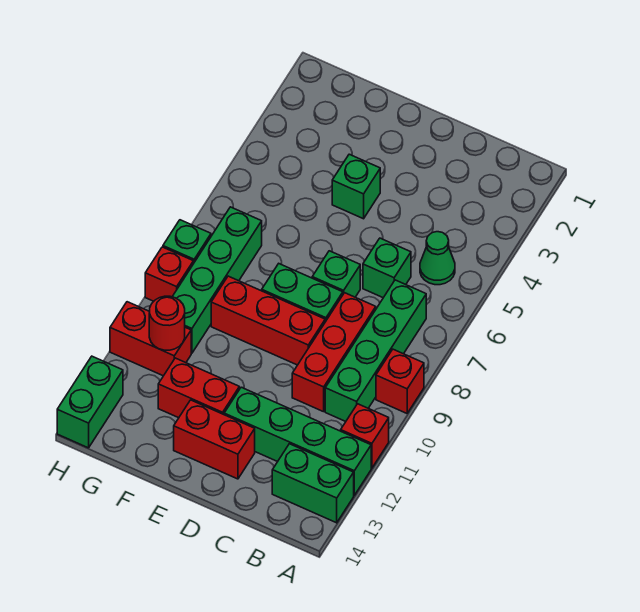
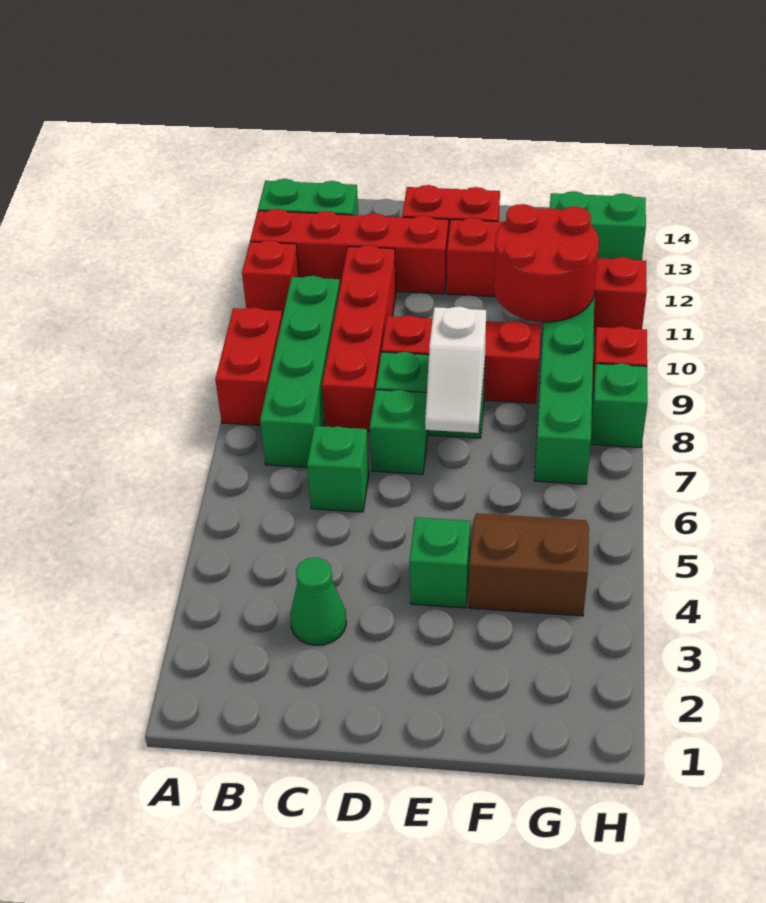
red 1x1 brick [376,349,424,413] -> red 1x2 brick [215,307,282,425]
green 1x4 brick [224,387,371,495] -> red 1x4 brick [250,209,448,294]
green 1x1 cone [420,232,455,285] -> green 1x1 cone moved to [290,557,346,645]
red 1x3 brick [292,293,376,412] -> red 1x4 brick [322,245,396,432]
none -> white 1x2 slope [425,306,486,433]
none -> brown 2x2 slope [469,513,589,616]
red 1x1 round brick [149,296,185,350] -> red 2x2 round brick [494,204,599,322]
green 1x2 brick [57,356,123,448] -> green 1x2 brick turned to [550,191,646,260]

